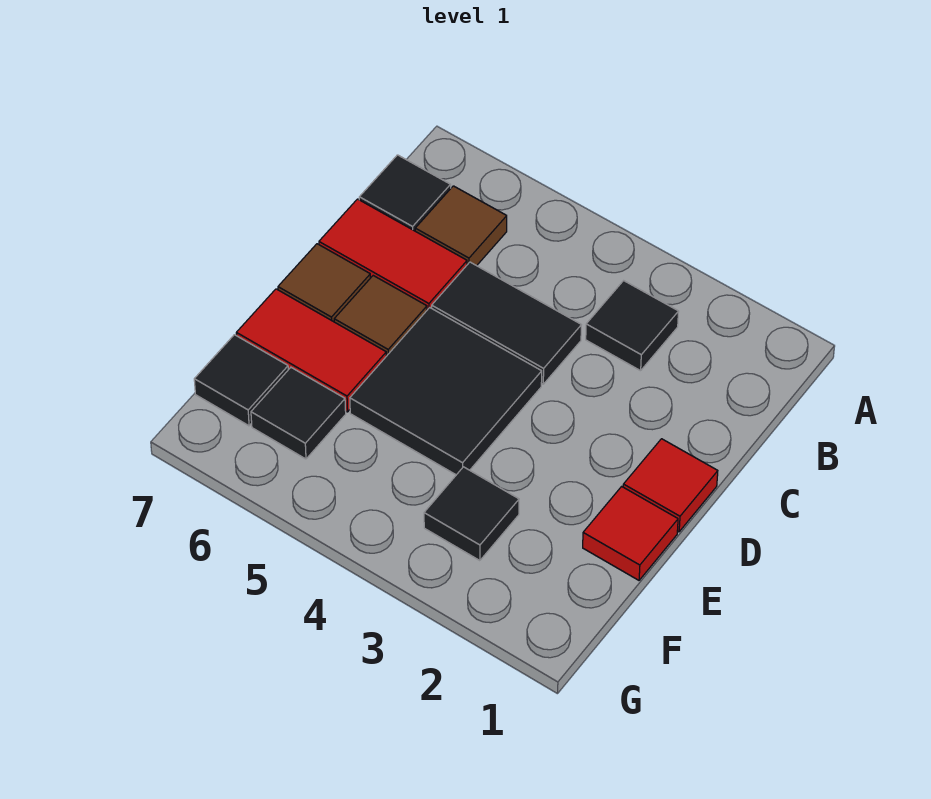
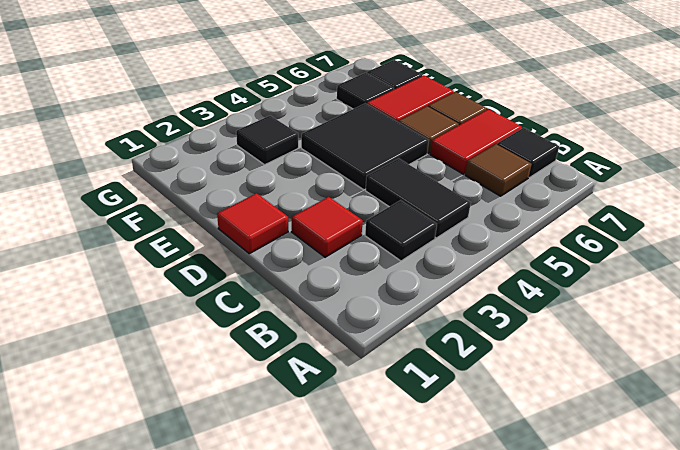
black 1x2 tile [432,262,581,384] -> black 1x2 tile turned to [365,158,471,238]
red 1x1 tile [583,486,678,580] -> red 1x1 tile moved to [292,197,363,257]

